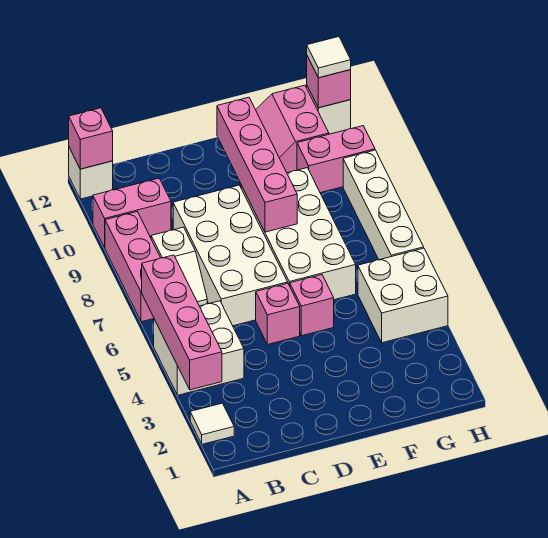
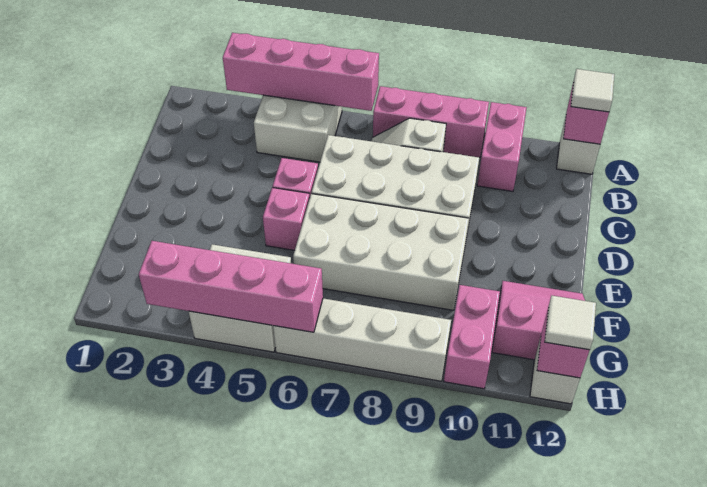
white 1x1 tile [190,403,234,444] -> white 1x1 tile moved to [571,69,614,112]
pink 1x4 brick [217,97,297,232] -> pink 1x4 brick moved to [139,241,323,332]

